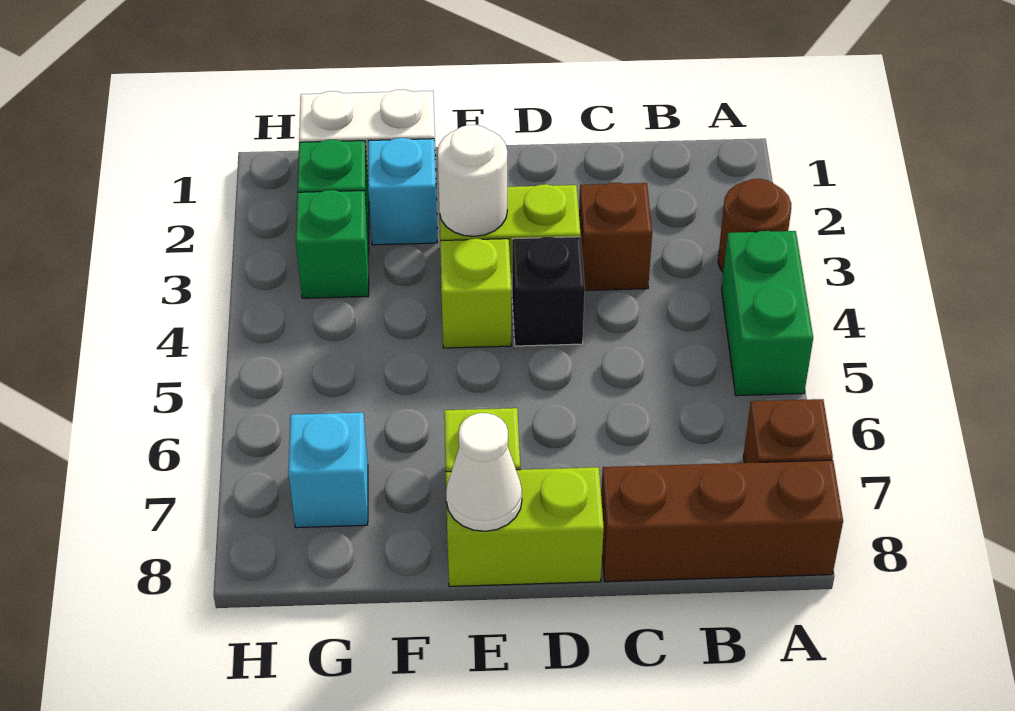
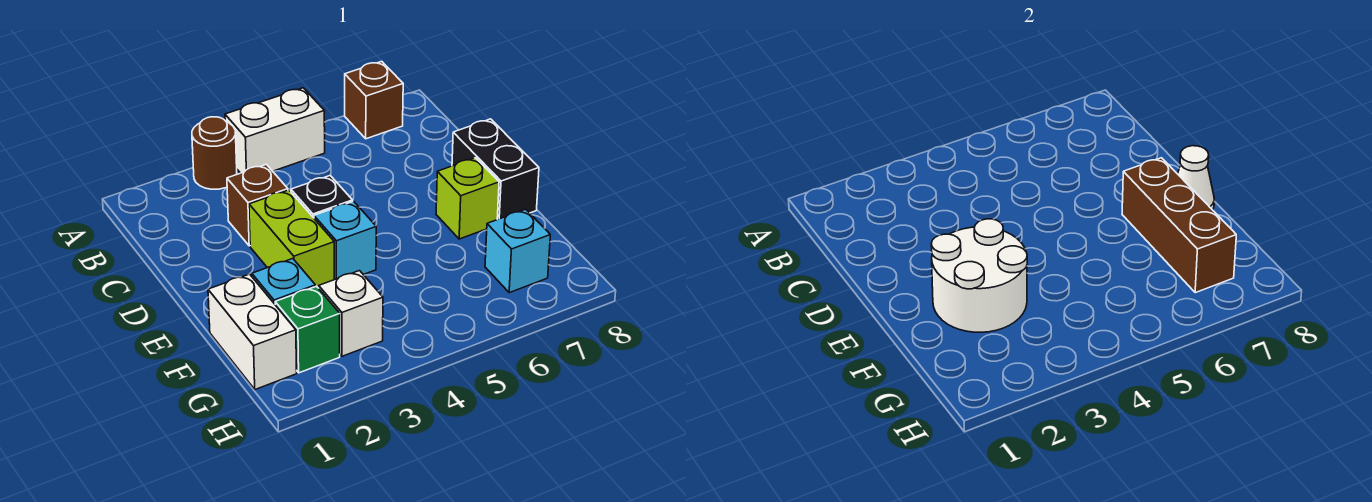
green 1x2 brick [721,231,813,396] -> white 1x2 brick [225,88,325,173]
brown 1x3 brick [601,460,843,582] -> brown 1x3 brick moved to [1122,158,1236,293]
lime 1x2 brick [446,467,604,586] -> black 1x2 brick [452,119,539,219]
white 1x1 round brick [438,125,507,236] -> white 2x2 round brick [931,219,1027,332]
lime 1x1 brick [440,239,511,348] -> cyan 1x1 brick [314,201,376,280]
green 1x1 brick [296,190,369,298] -> white 1x1 brick [319,271,383,356]

